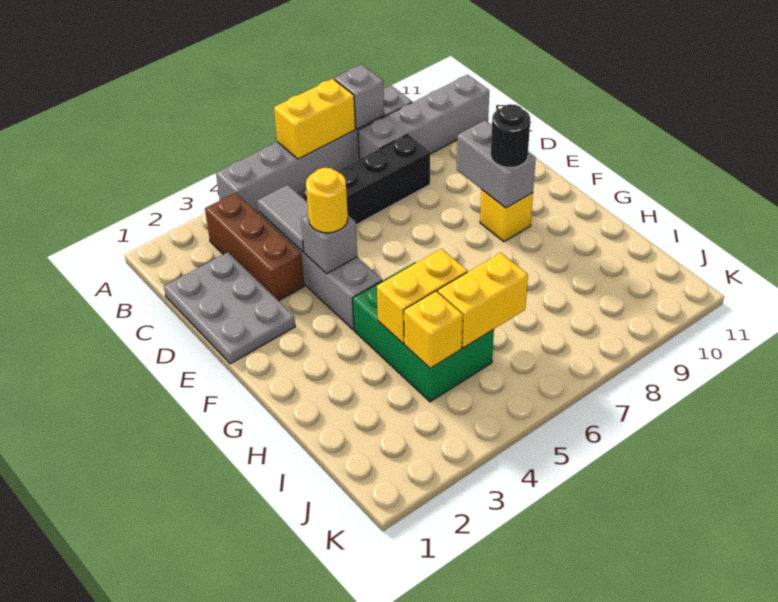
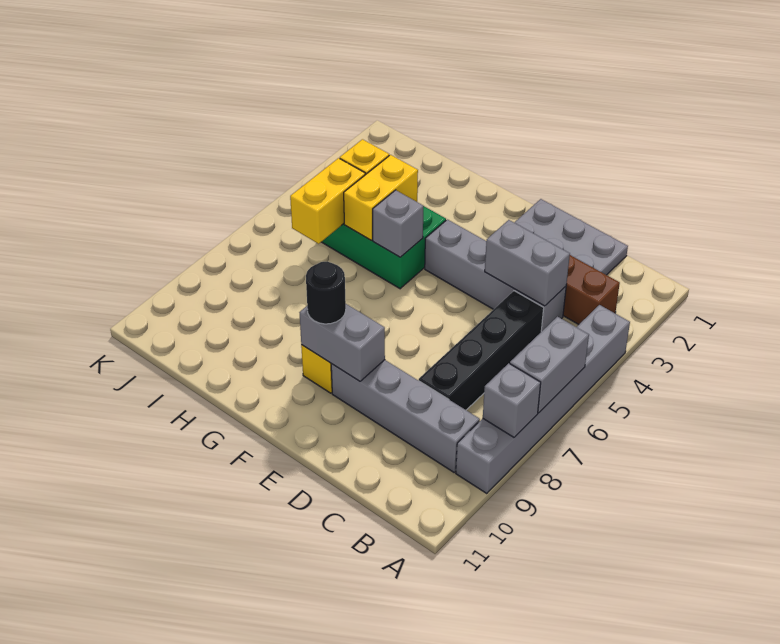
yellow 1x2 brick [274,79,356,159] -> grey 1x2 brick [510,317,589,413]
grey 1x4 brick [358,75,489,159] -> grey 1x4 brick turned to [331,360,480,472]
grey 1x2 tile [257,185,308,252] -> grey 1x2 brick [485,220,570,306]
grey 1x1 brick [301,215,357,274] -> grey 1x1 brick moved to [373,190,424,257]
yellow 1x1 round brick [306,168,348,233] -> none

